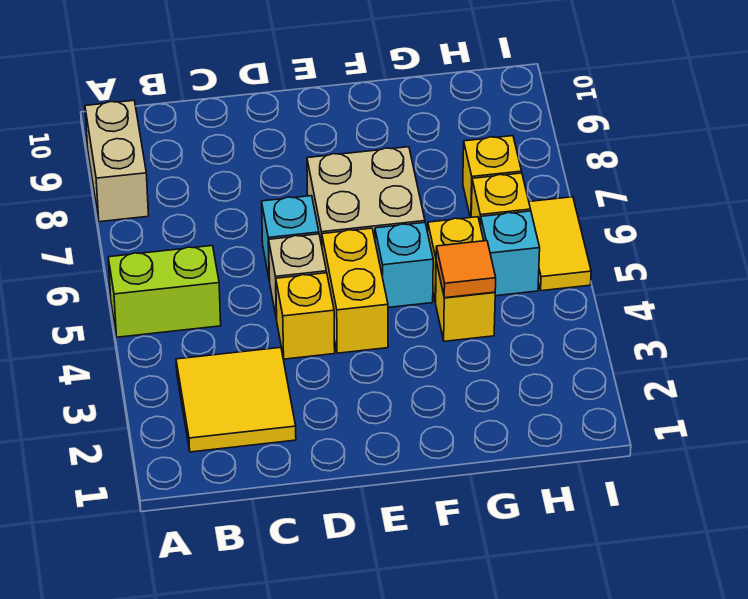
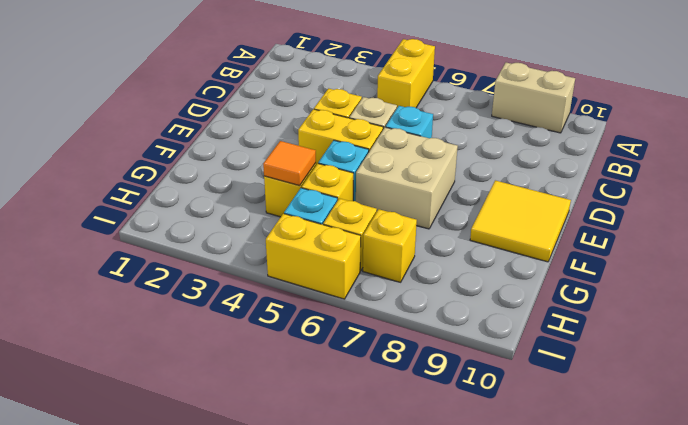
lime 1x2 brick [108,246,221,337] -> yellow 1x2 brick [377,39,435,108]
yellow 2x2 tile [176,347,296,452] -> yellow 2x2 tile moved to [470,180,571,262]
yellow 1x2 tile [529,197,591,291] -> yellow 1x2 brick [266,214,361,299]

